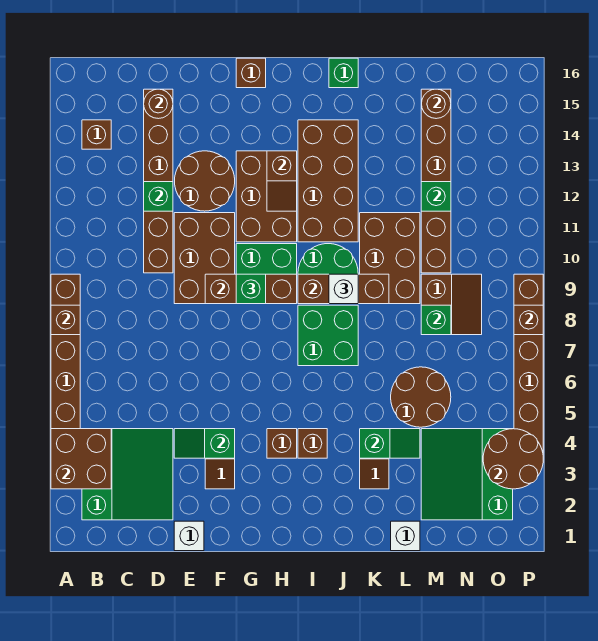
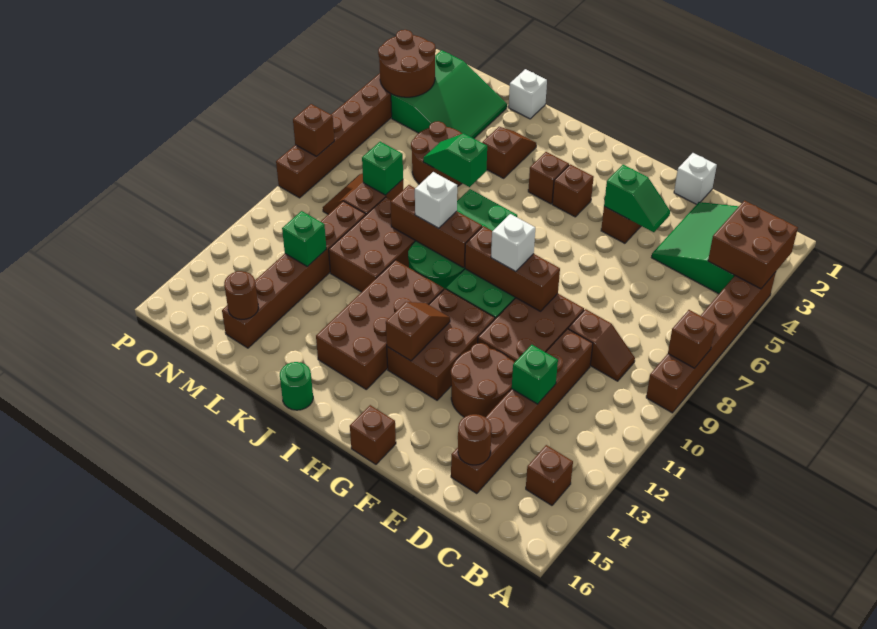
none -> brown 1x2 slope [568,309,635,381]
green 1x1 brick [236,274,266,304] -> white 1x1 brick [491,214,535,272]
green 1x1 brick [329,58,358,88] -> green 1x1 round brick [280,362,313,410]
green 1x2 slope [360,429,420,458] -> green 1x2 slope moved to [423,133,487,187]

